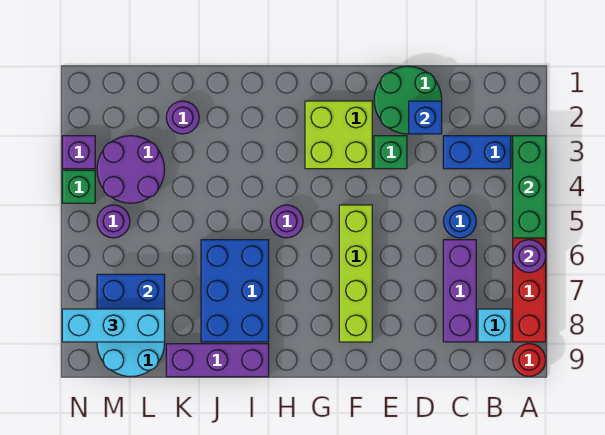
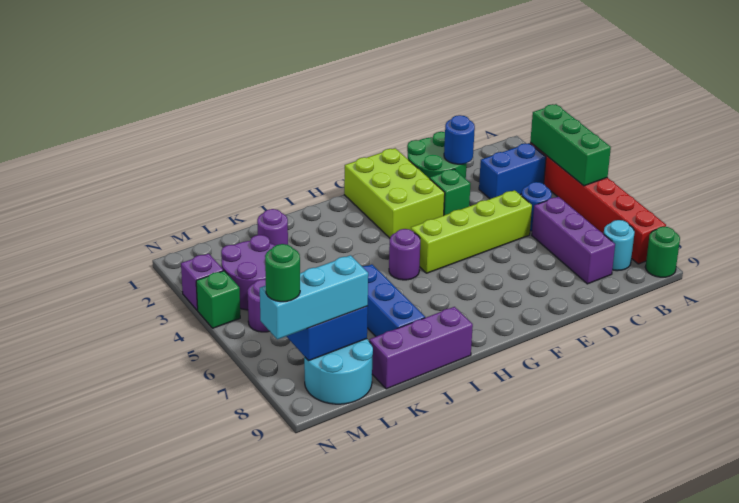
purple 1x1 round brick [513,240,546,273] -> none
red 1x1 round brick [513,344,546,376] -> green 1x1 round brick [645,227,680,277]
cyan 1x1 brick [478,309,511,342] -> cyan 1x1 round brick [604,220,634,271]
blue 1x1 brick [409,101,442,134] -> blue 1x1 round brick [444,115,475,164]
lime 2x2 brick [305,101,372,169] -> lime 2x3 brick [344,148,445,238]
lime 1x4 brick [339,205,372,342] -> lime 1x4 brick turned to [411,190,532,273]
blue 2x3 brick [201,240,269,342] -> blue 1x3 brick [362,264,425,336]
none -> green 1x1 round brick [265,244,300,302]

